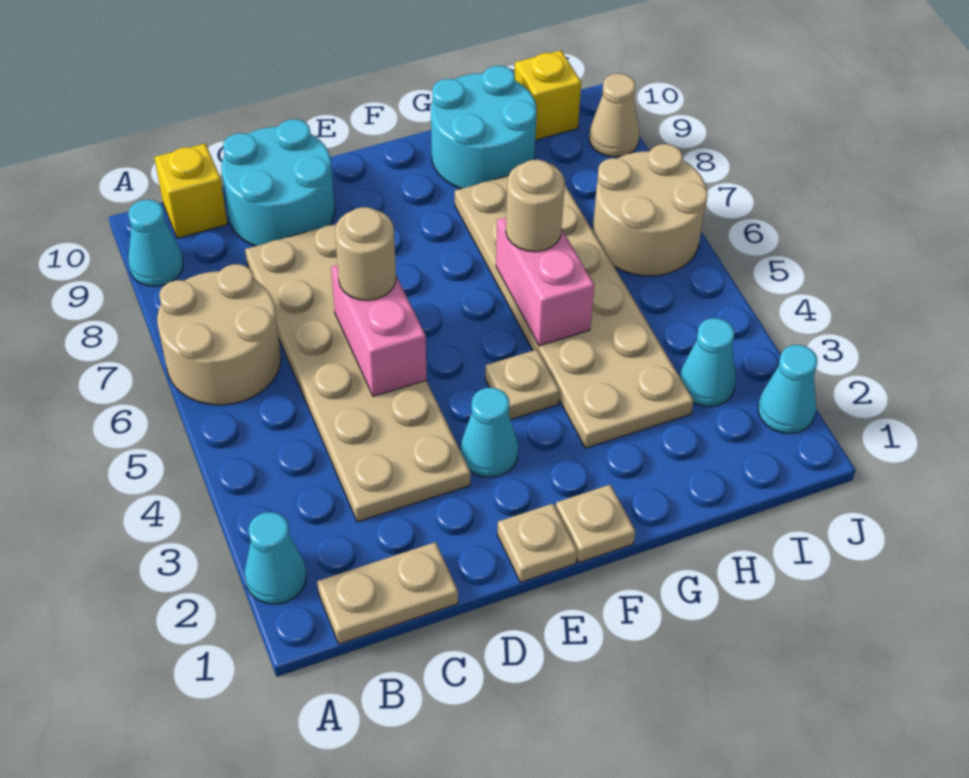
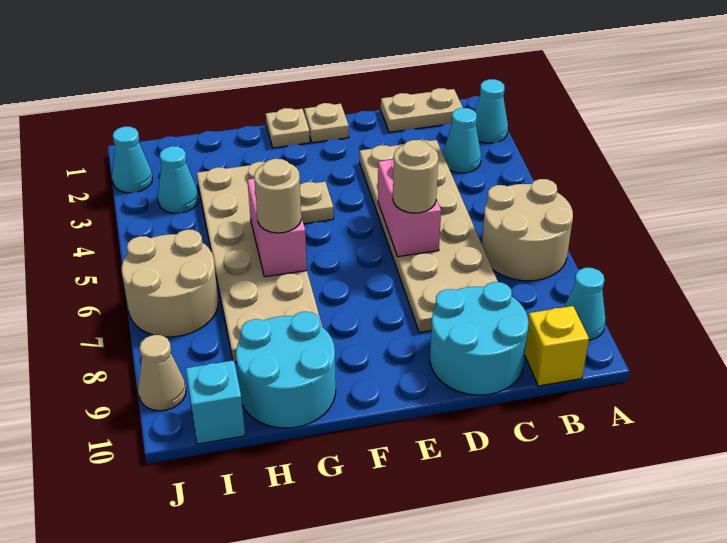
cyan 1x1 cone [461,388,518,477] -> cyan 1x1 cone moved to [443,108,481,173]
yellow 1x1 brick [515,50,581,140] -> cyan 1x1 brick [186,360,245,444]

